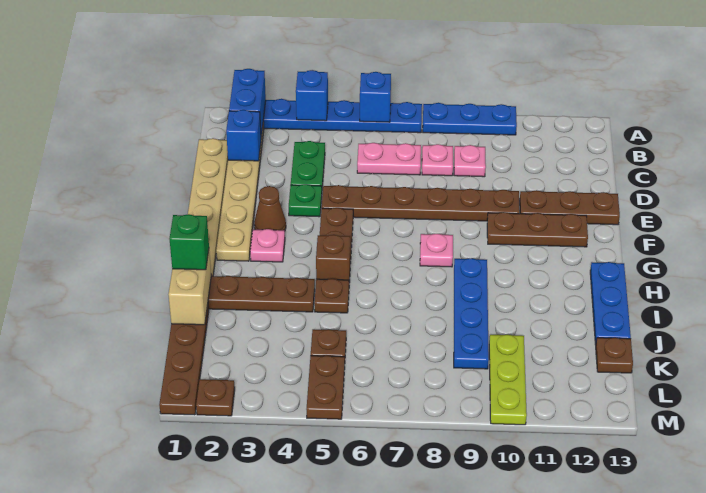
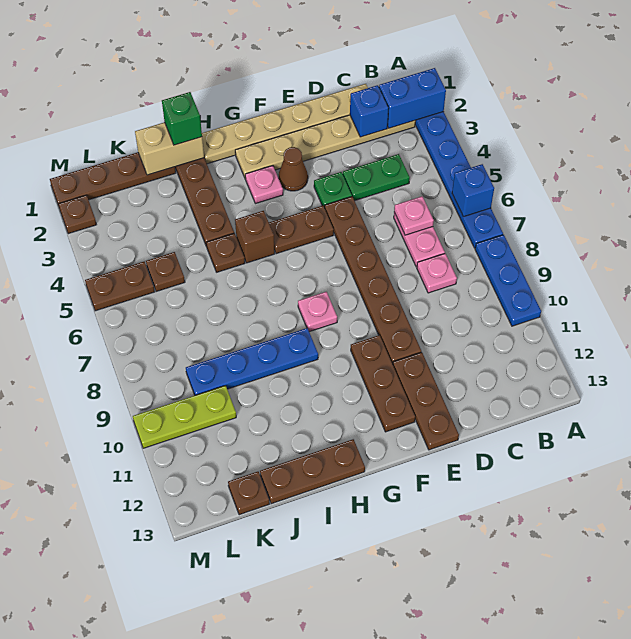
blue 1x1 brick [296,70,328,121] -> none
pink 1x1 plate [454,145,486,177] -> pink 1x1 plate moved to [394,196,434,235]
blue 1x3 plate [590,262,631,345] -> brown 1x3 plate [260,439,365,504]

